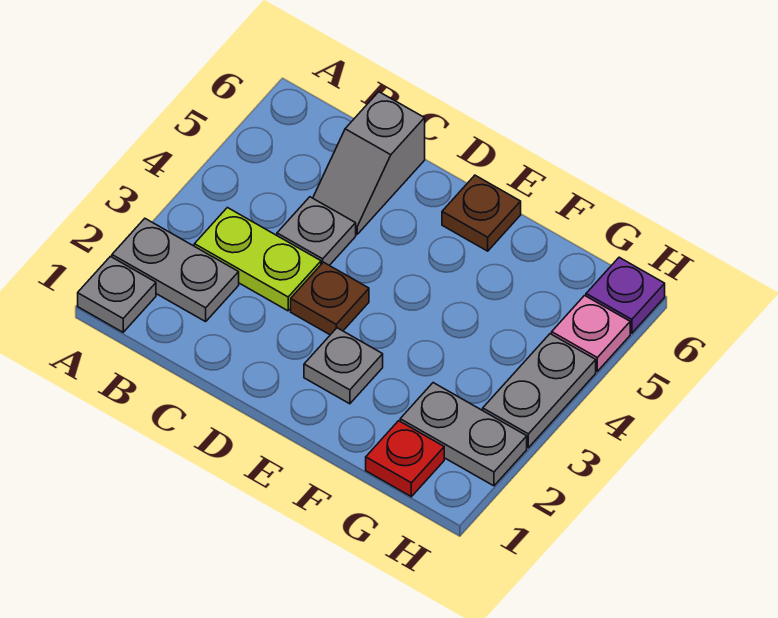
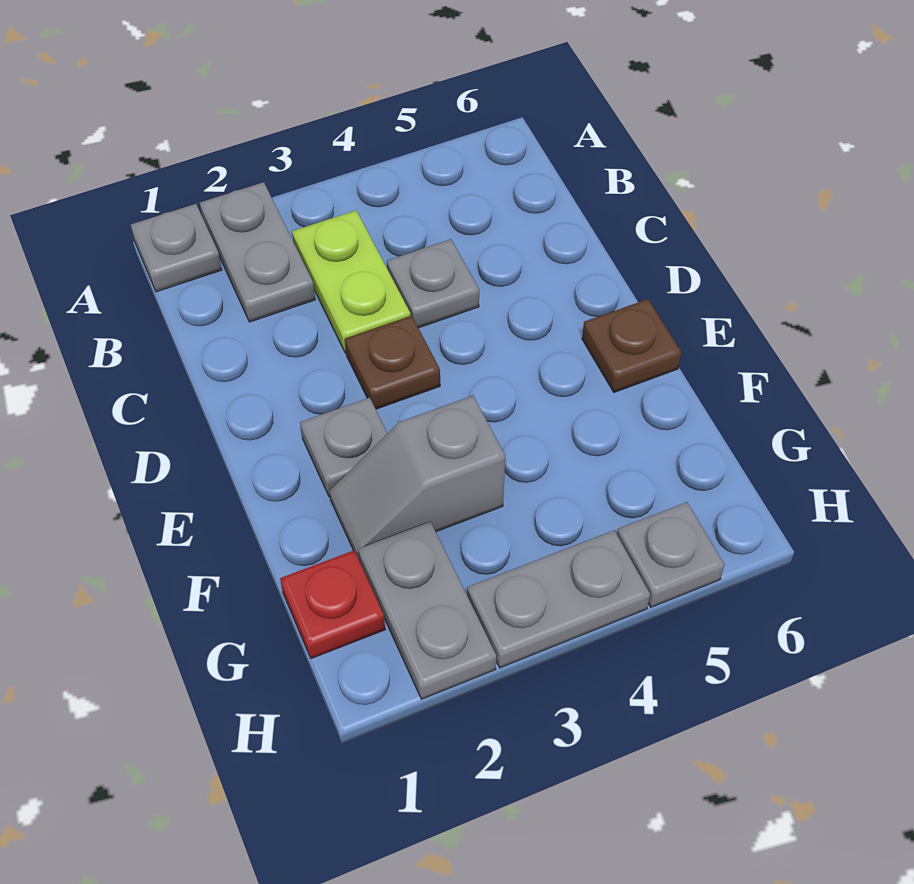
grey 1x2 slope [313,92,425,234] -> grey 1x2 slope moved to [329,396,505,559]
pink 1x1 plate [552,296,630,371] -> grey 1x1 plate [617,502,724,607]
purple 1x1 plate [586,257,665,333] -> none

